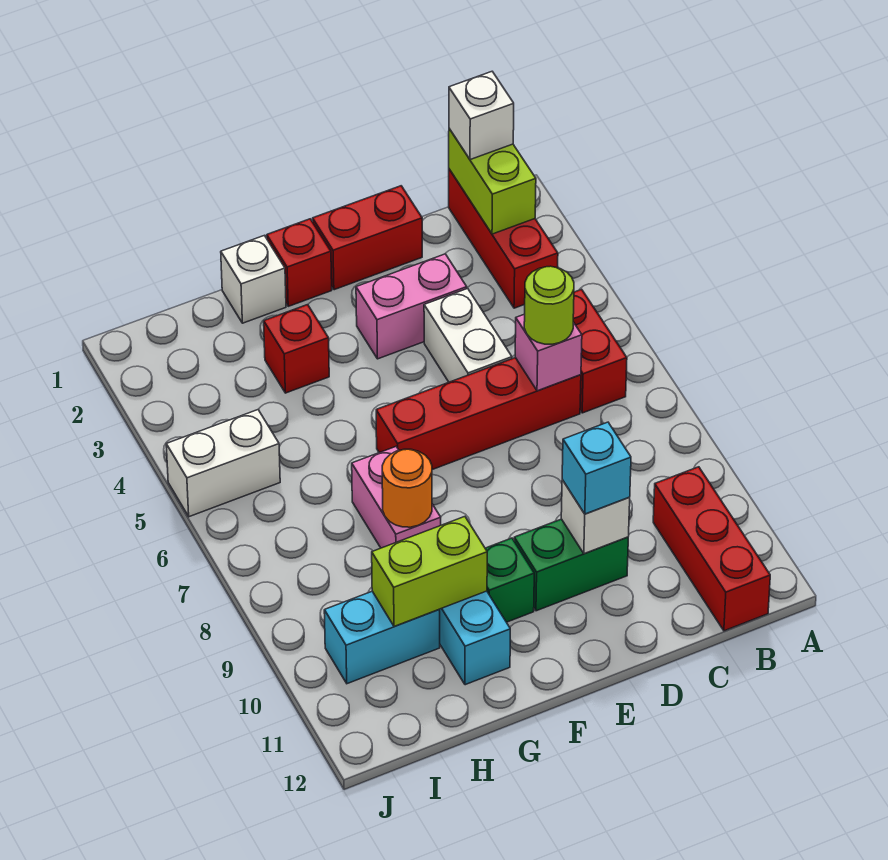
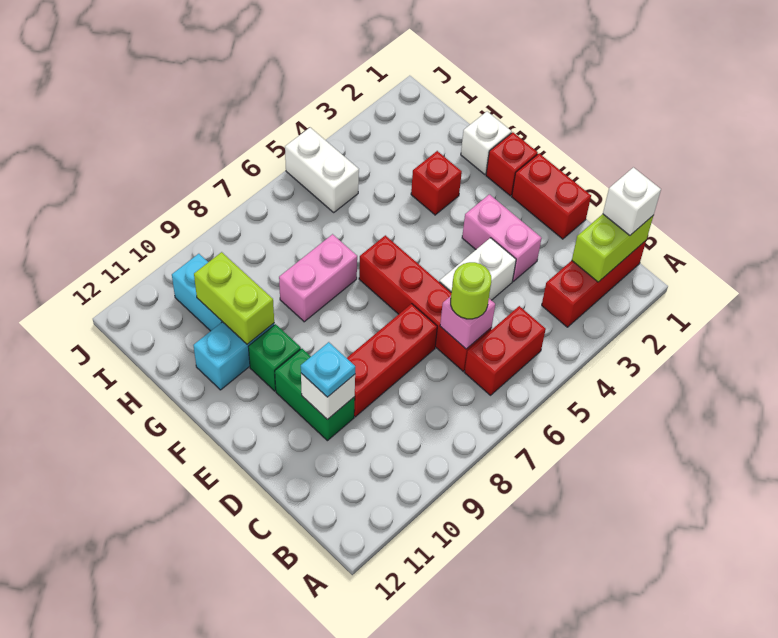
red 1x3 brick [653,467,770,631] -> red 1x3 brick moved to [347,304,437,417]
cyan 1x1 brick [562,422,631,514] -> cyan 1x1 plate [301,342,355,397]
orange 1x1 round brick [382,449,432,527] -> none

